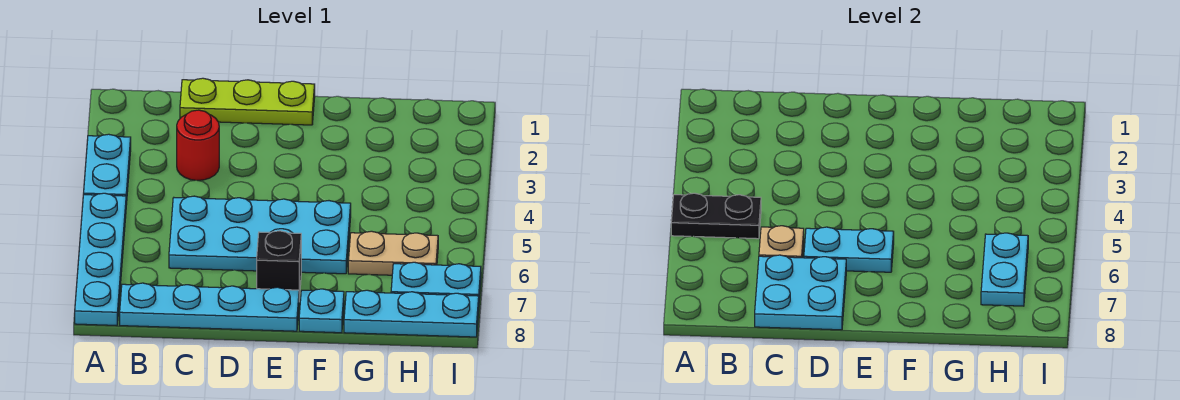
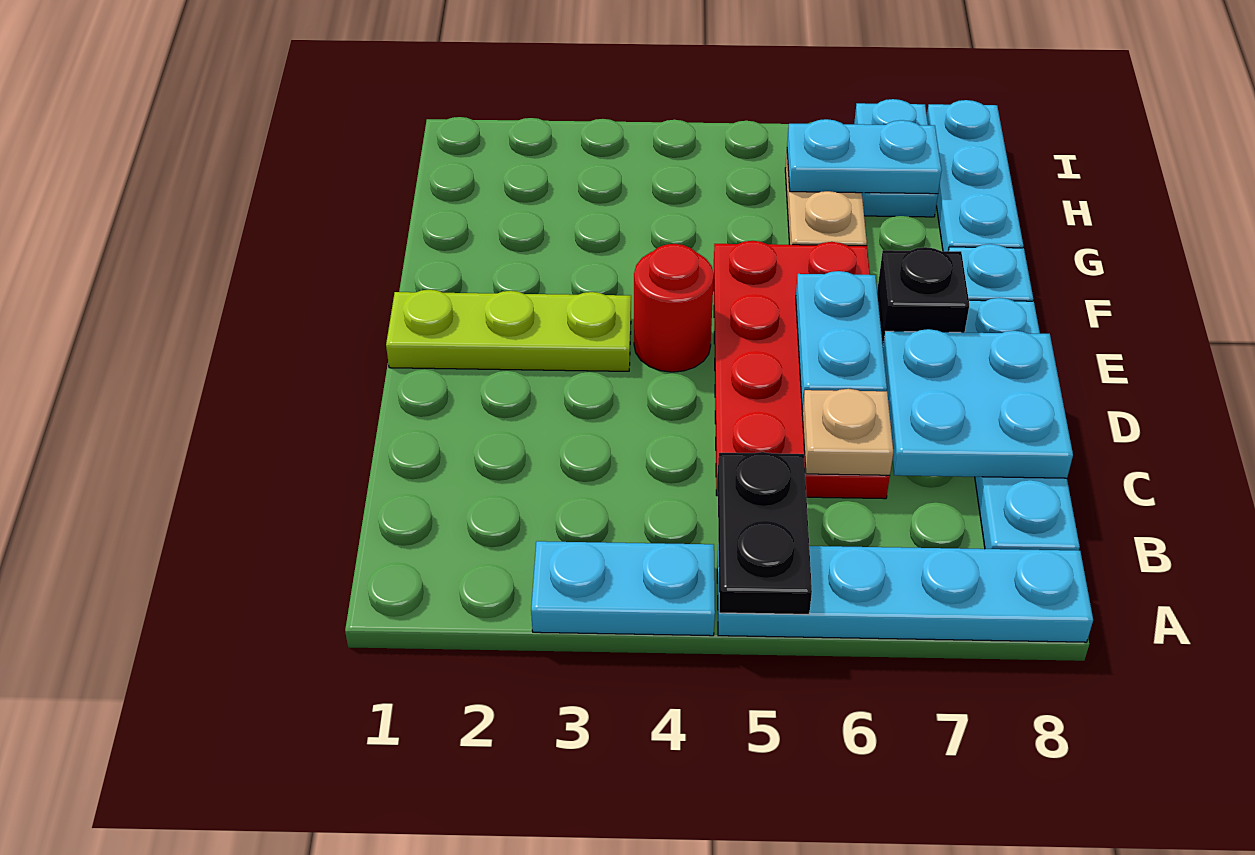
lime 1x3 plate [180,78,315,125] -> lime 1x3 plate turned to [386,290,631,371]
red 1x1 round brick [177,110,219,180] -> red 1x1 round brick moved to [634,244,714,372]
cyan 2x4 plate [169,196,351,274] -> red 2x4 plate [714,241,890,499]

